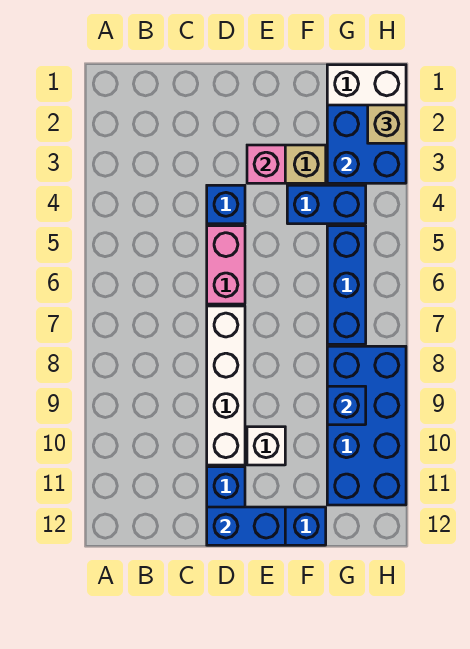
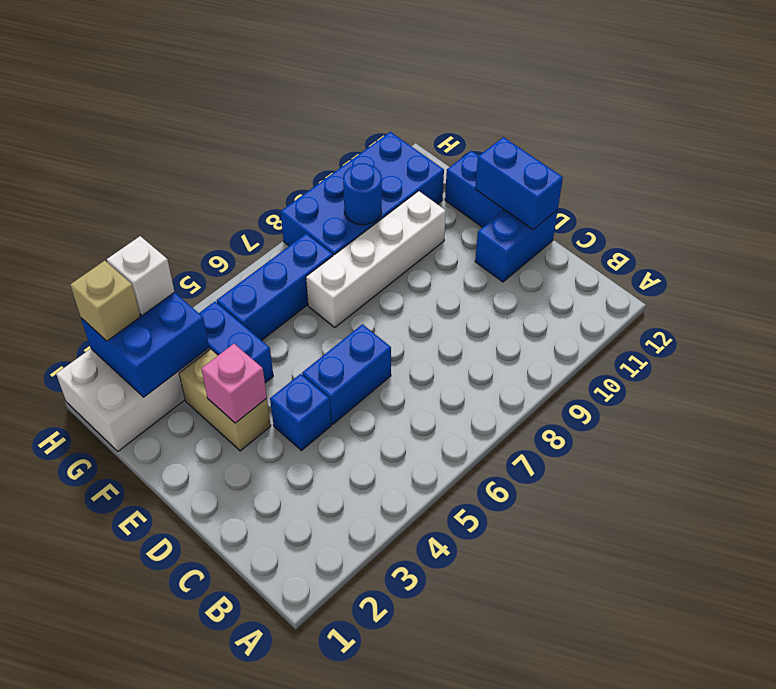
pink 1x2 brick [207,226,245,304] -> blue 1x2 brick [302,324,391,424]
white 1x4 brick [207,306,245,465] -> white 1x4 brick moved to [306,191,446,327]
white 1x1 brick [247,427,285,465] -> white 1x1 brick moved to [107,236,175,315]
blue 1x1 brick [327,386,366,425] -> blue 1x1 round brick [343,163,382,225]

